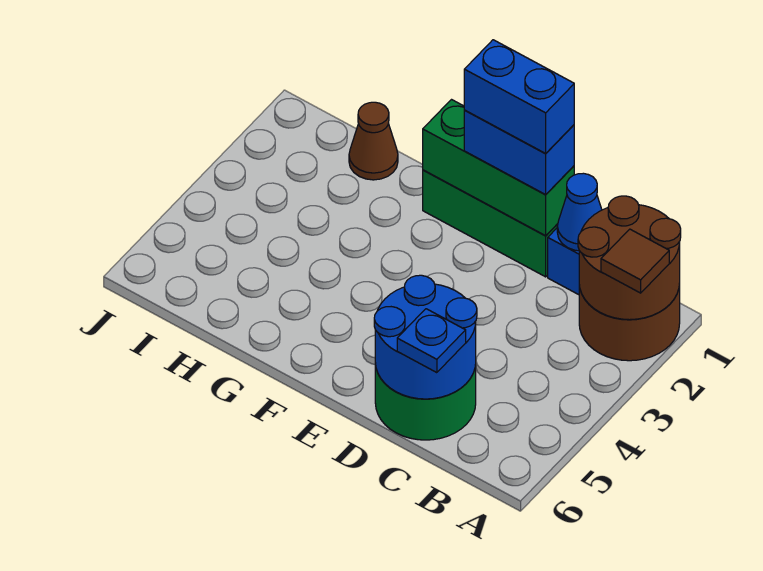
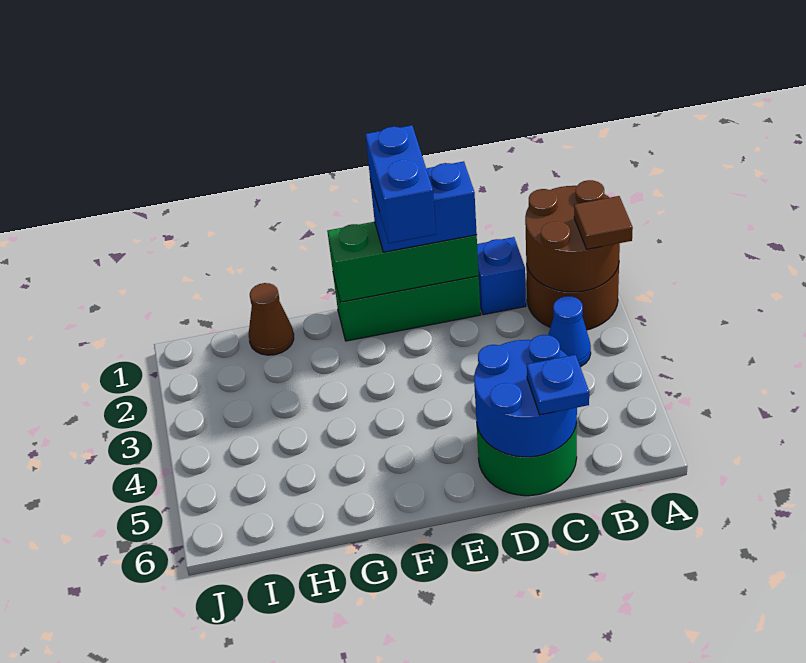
blue 1x1 cone [557,173,602,251] -> blue 1x1 cone moved to [548,296,591,367]
blue 1x2 brick [464,40,574,154] -> blue 1x2 brick turned to [365,125,436,243]

